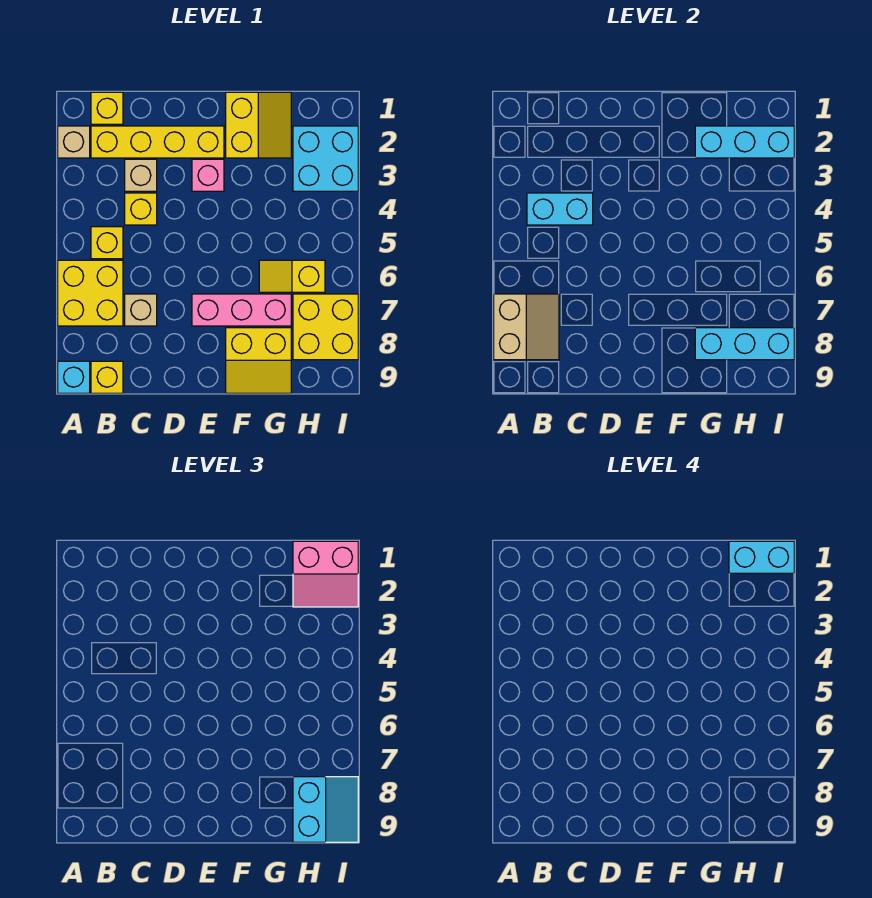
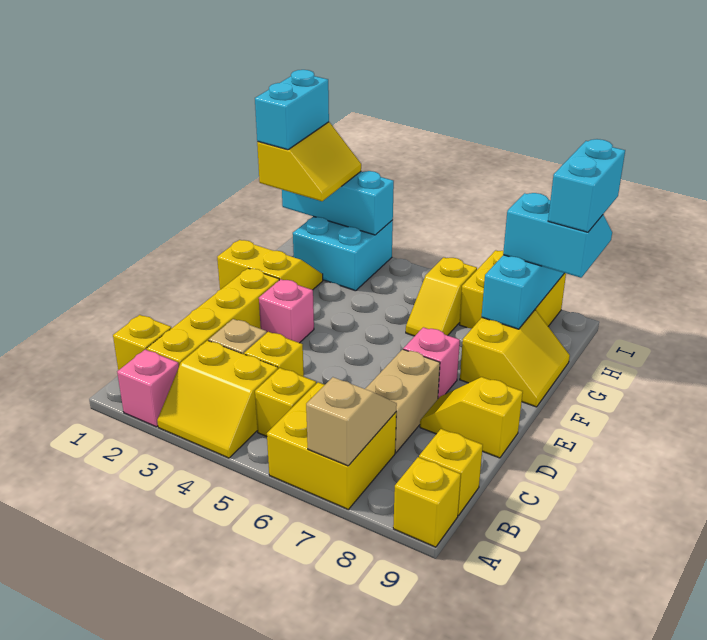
tan 1x1 brick [58,126,90,158] -> pink 1x1 brick [117,349,179,427]
none -> yellow 2x2 slope [157,341,278,458]
tan 2x2 slope [494,294,559,360] -> tan 1x2 slope [306,377,397,466]
cyan 1x1 brick [58,361,90,393] -> yellow 1x1 brick [393,457,461,547]
cyan 1x2 brick [527,193,593,225] -> cyan 1x2 brick moved to [548,139,625,232]
tan 1x1 brick [125,294,157,326] -> tan 1x2 brick [365,349,440,453]
none -> yellow 1x2 slope [420,377,523,458]
pink 1x3 brick [192,294,291,326] -> pink 1x1 brick [403,327,460,398]
cyan 1x3 brick [695,126,794,158] -> cyan 1x3 brick turned to [282,171,394,235]
pink 2x2 slope [293,541,358,607] -> yellow 2x2 slope [257,122,361,201]

